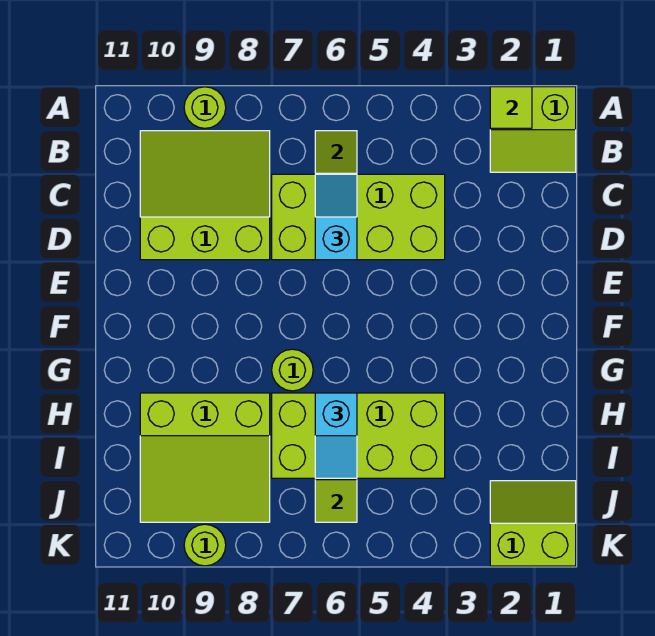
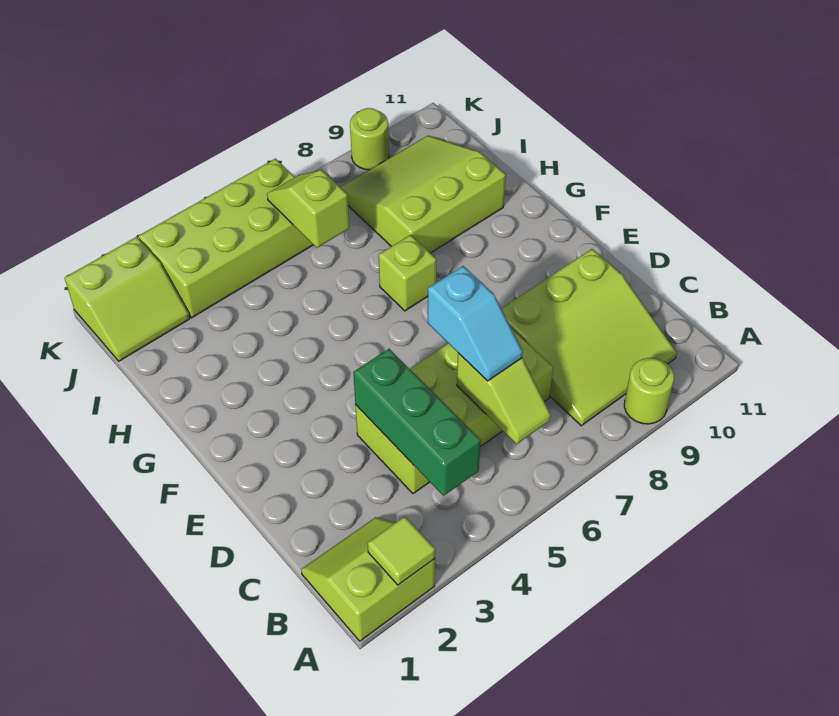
none -> green 1x3 brick [353,349,481,496]
lime 1x1 round brick [272,349,313,391] -> lime 1x1 brick [379,235,436,311]
lime 2x4 brick [272,393,445,478] -> lime 2x4 brick moved to [139,159,313,318]
cyan 1x2 slope [315,393,357,478] -> none

